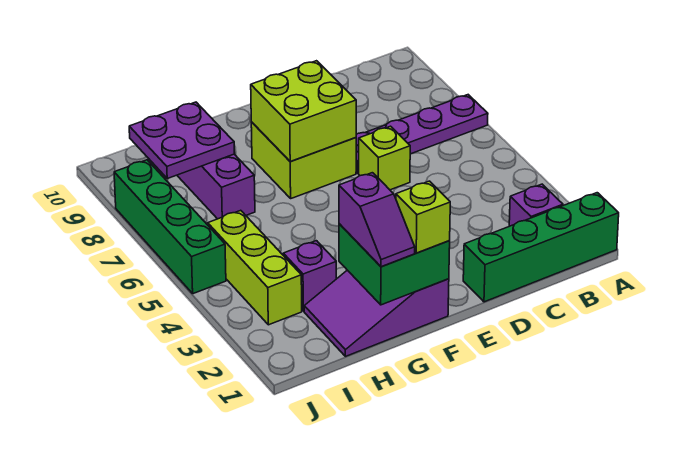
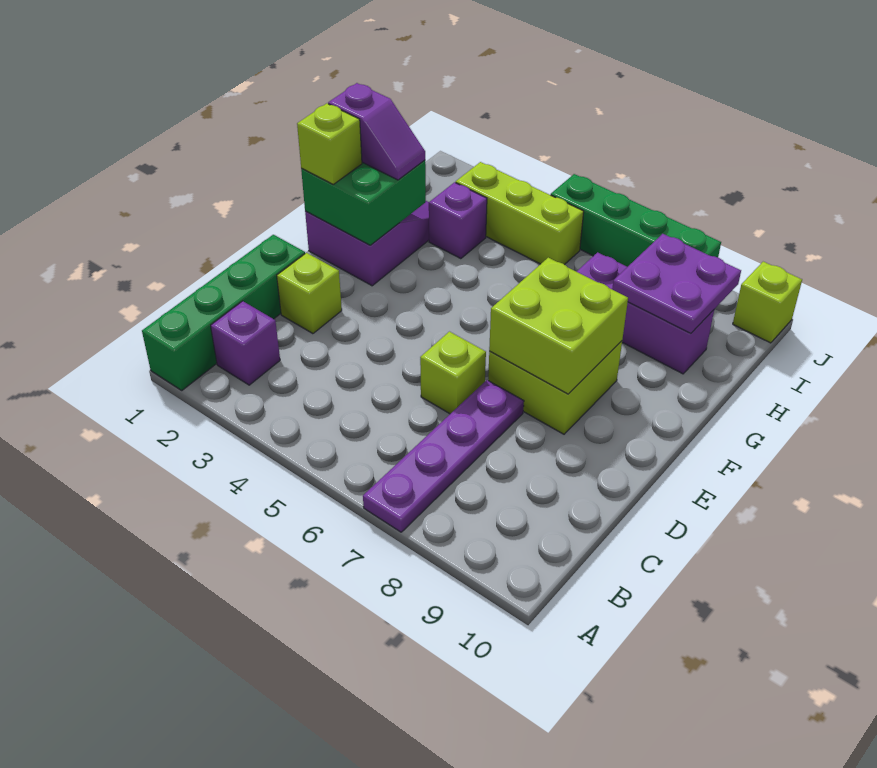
none -> lime 1x1 brick [277,253,342,334]
purple 1x2 slope [339,173,415,267] -> purple 1x2 slope turned to [328,83,425,180]
none -> lime 1x1 brick [733,262,802,343]

